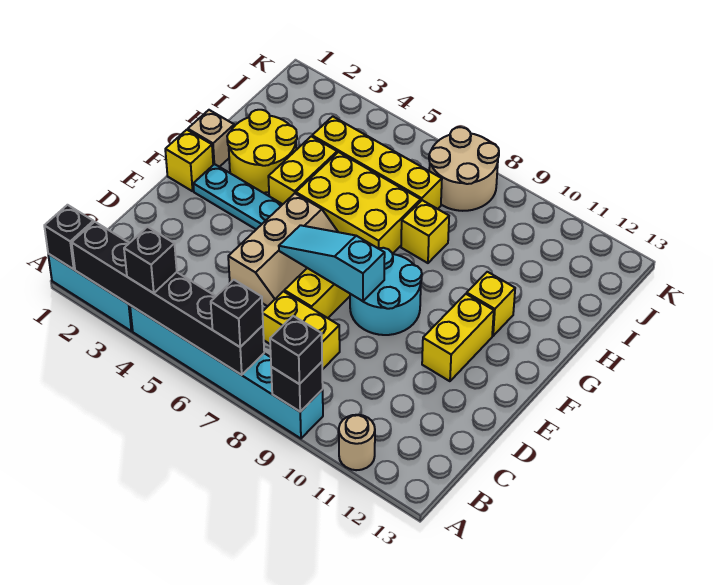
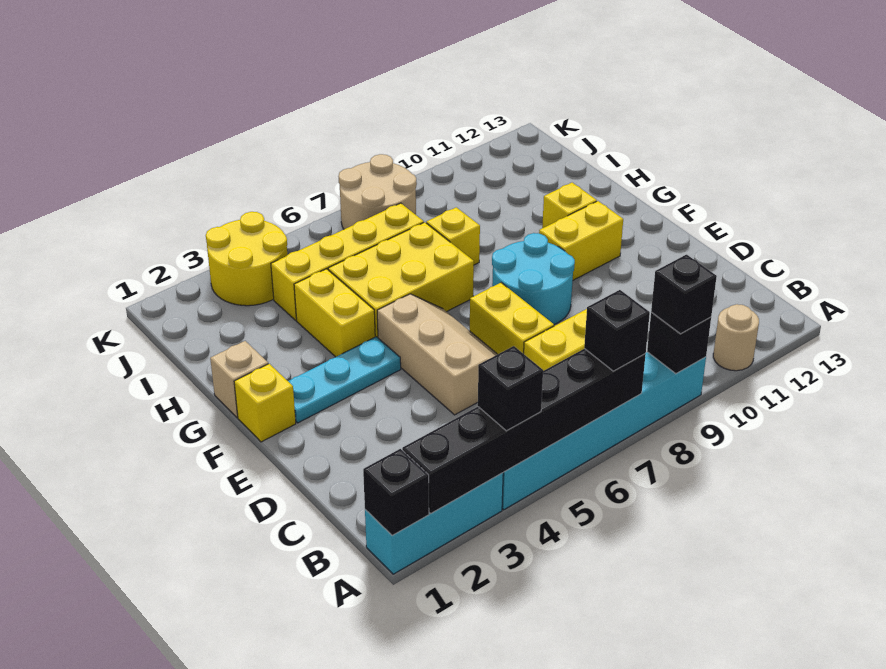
cyan 1x3 slope [279,225,385,301] -> none
yellow 1x2 brick [422,294,494,381] -> yellow 1x2 brick turned to [539,201,623,280]
yellow 2x2 round brick [227,110,297,193] -> yellow 2x2 round brick moved to [206,212,287,306]

